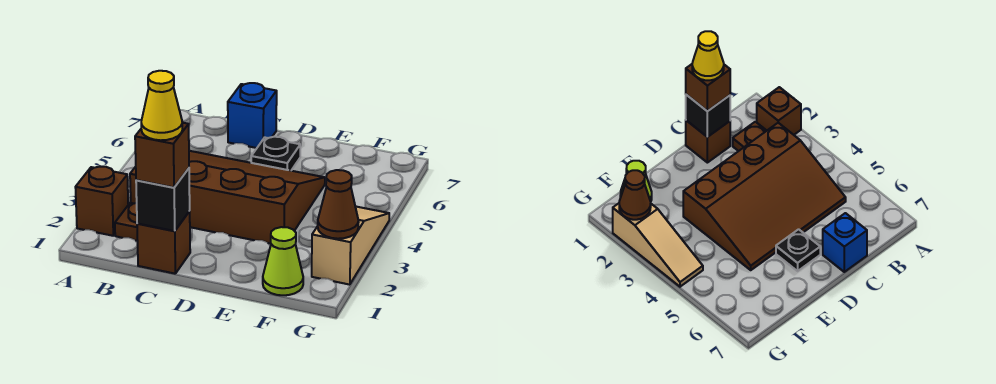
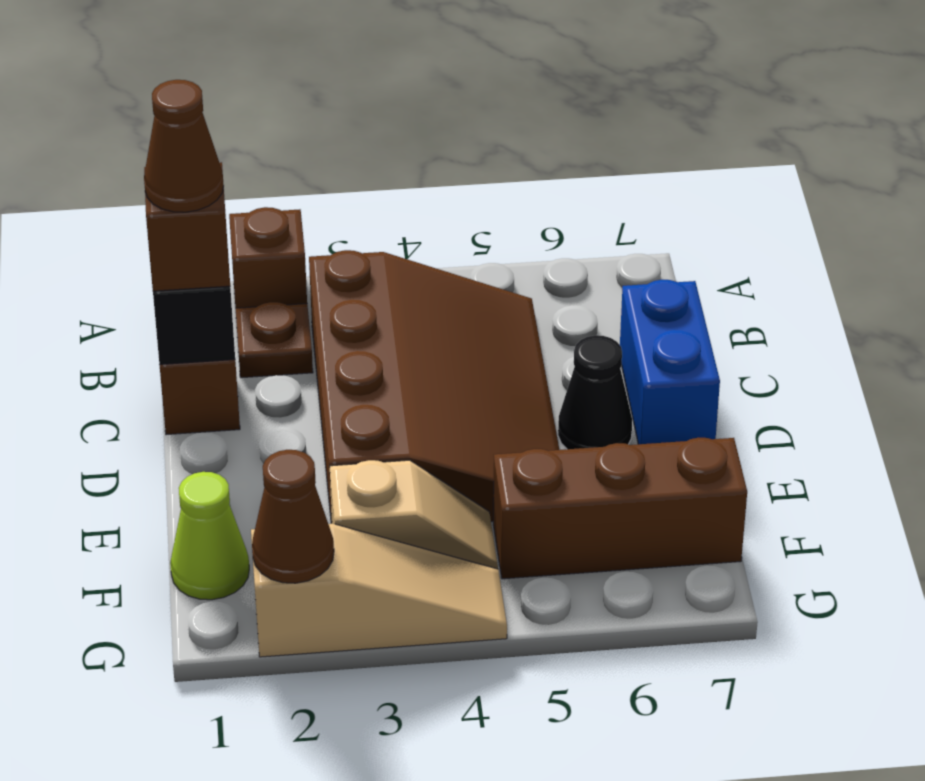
yellow 1x1 cone [141,71,182,140] -> brown 1x1 cone [144,80,224,212]
blue 1x1 brick [228,83,277,148] -> blue 1x2 brick [620,280,720,444]
black 1x1 plate [251,137,300,171] -> black 1x1 cone [558,335,632,449]
none -> tan 1x2 slope [330,460,498,569]
none -> brown 1x3 brick [493,438,747,579]

